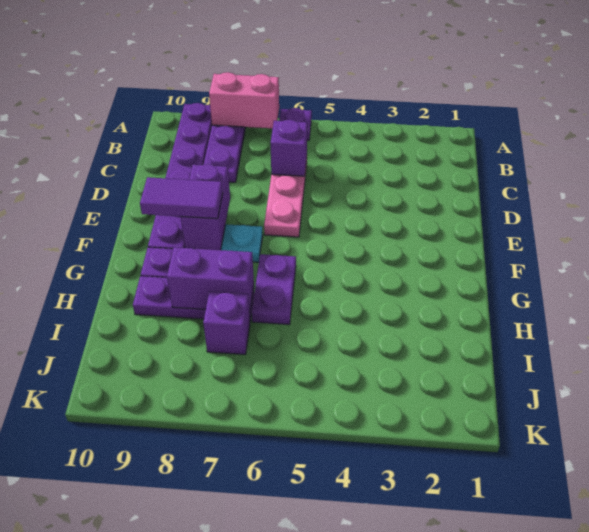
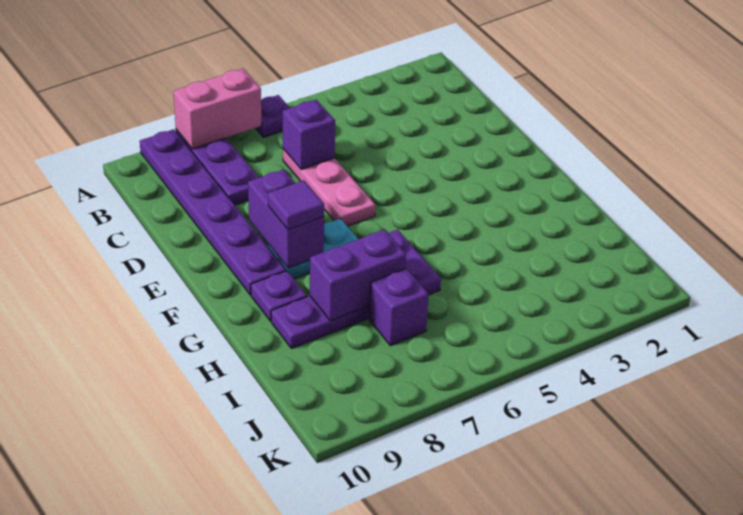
purple 1x2 tile [140,177,223,219] -> purple 1x1 tile [268,180,324,229]

